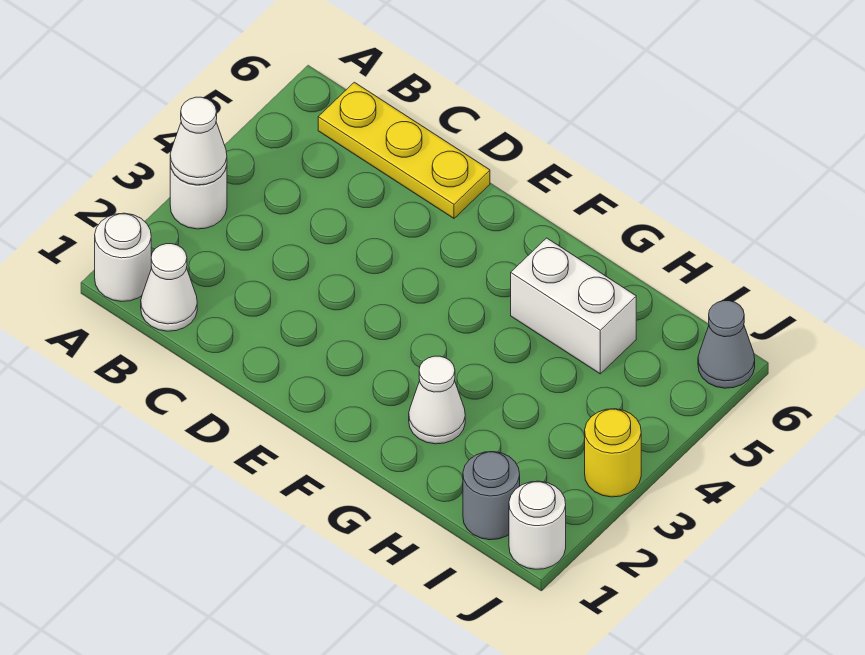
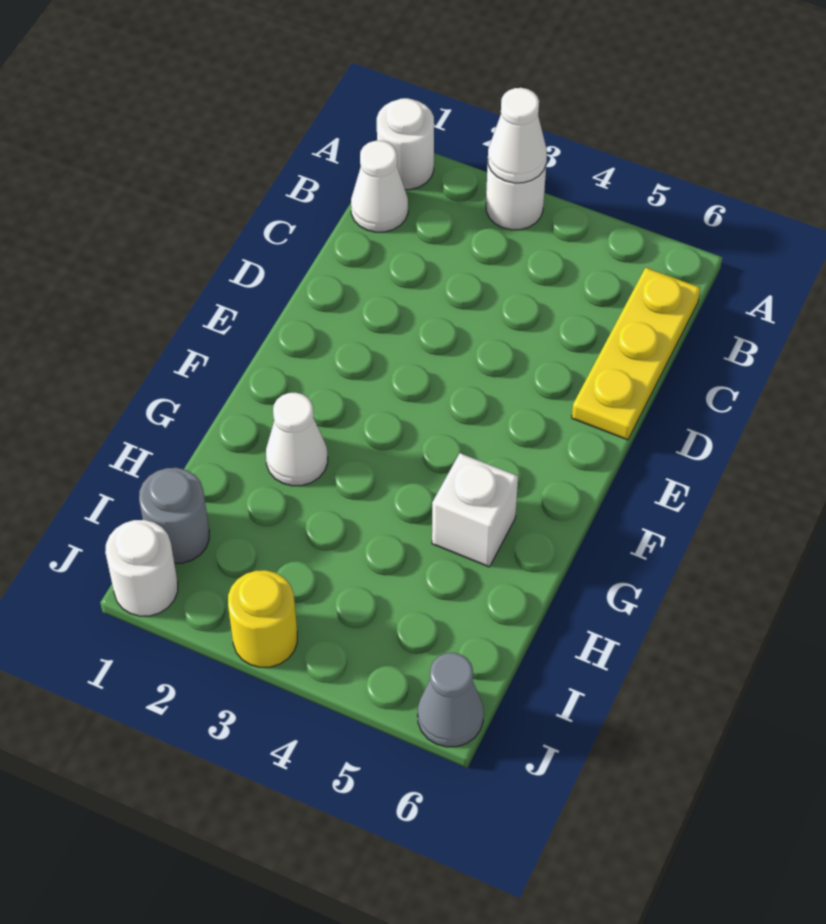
white 1x2 brick [511,238,636,374] -> white 1x1 brick [432,453,518,567]

